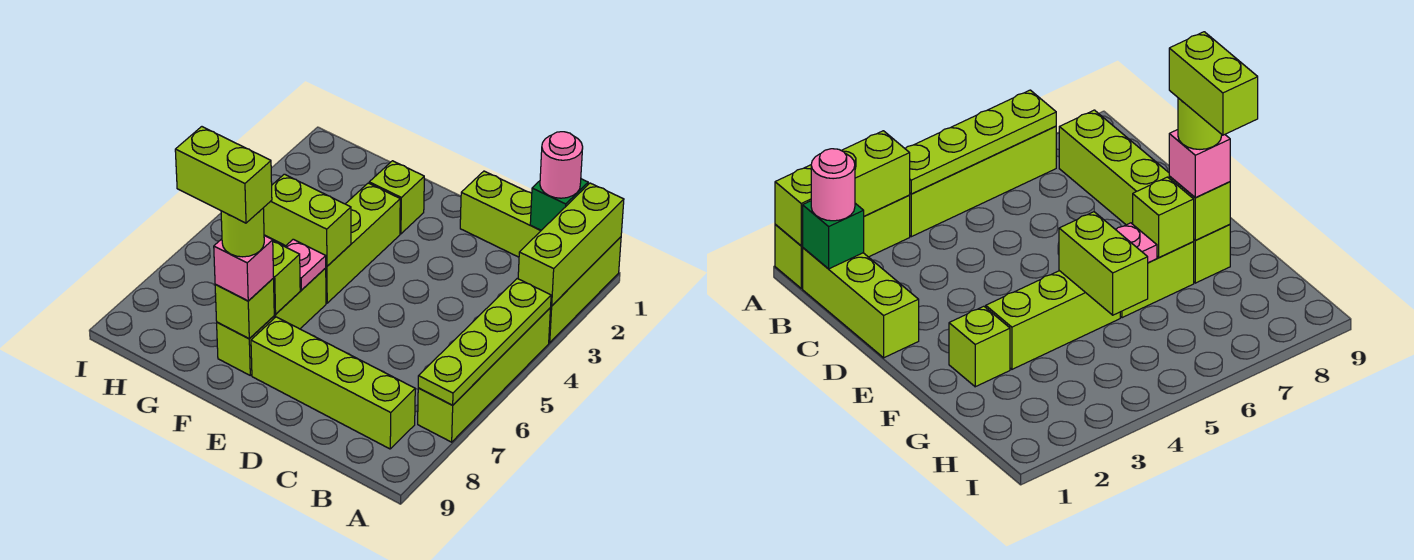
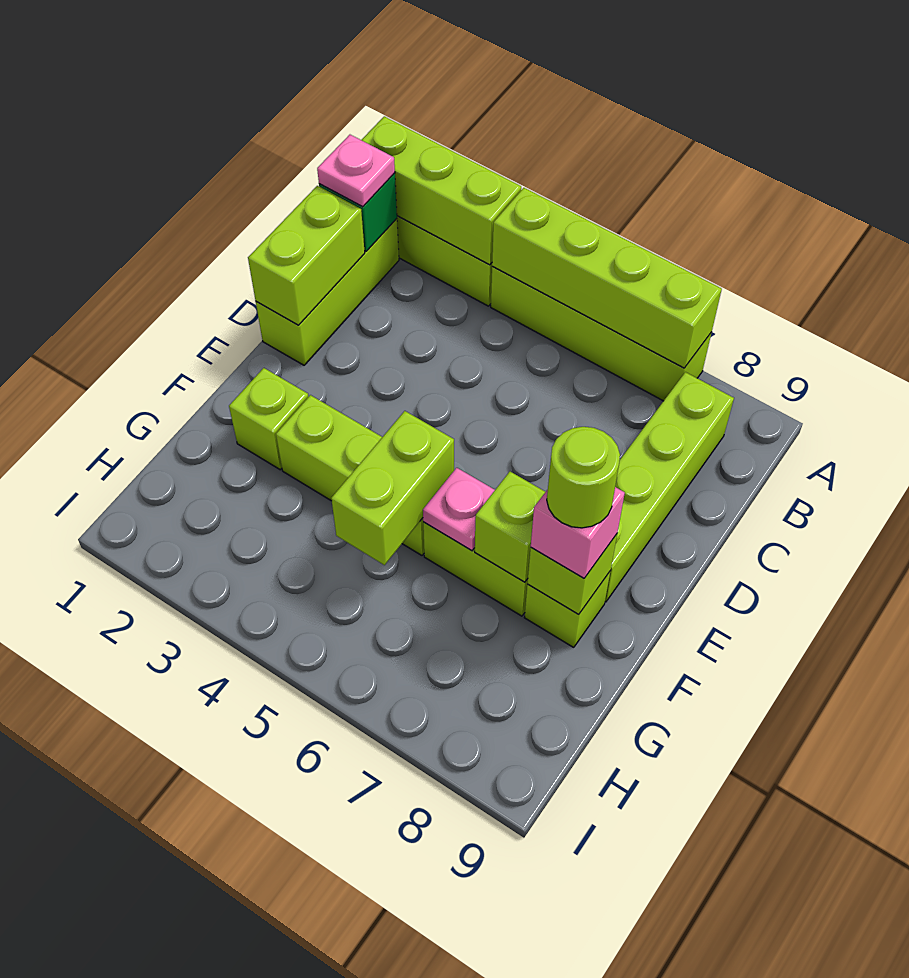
lime 1x4 plate [418,279,551,405] -> lime 1x4 brick [492,188,722,368]
pink 1x1 round brick [540,132,583,198] -> pink 1x1 plate [317,135,395,207]
lime 1x2 brick [175,127,272,223] -> lime 1x2 brick moved to [248,186,365,325]

